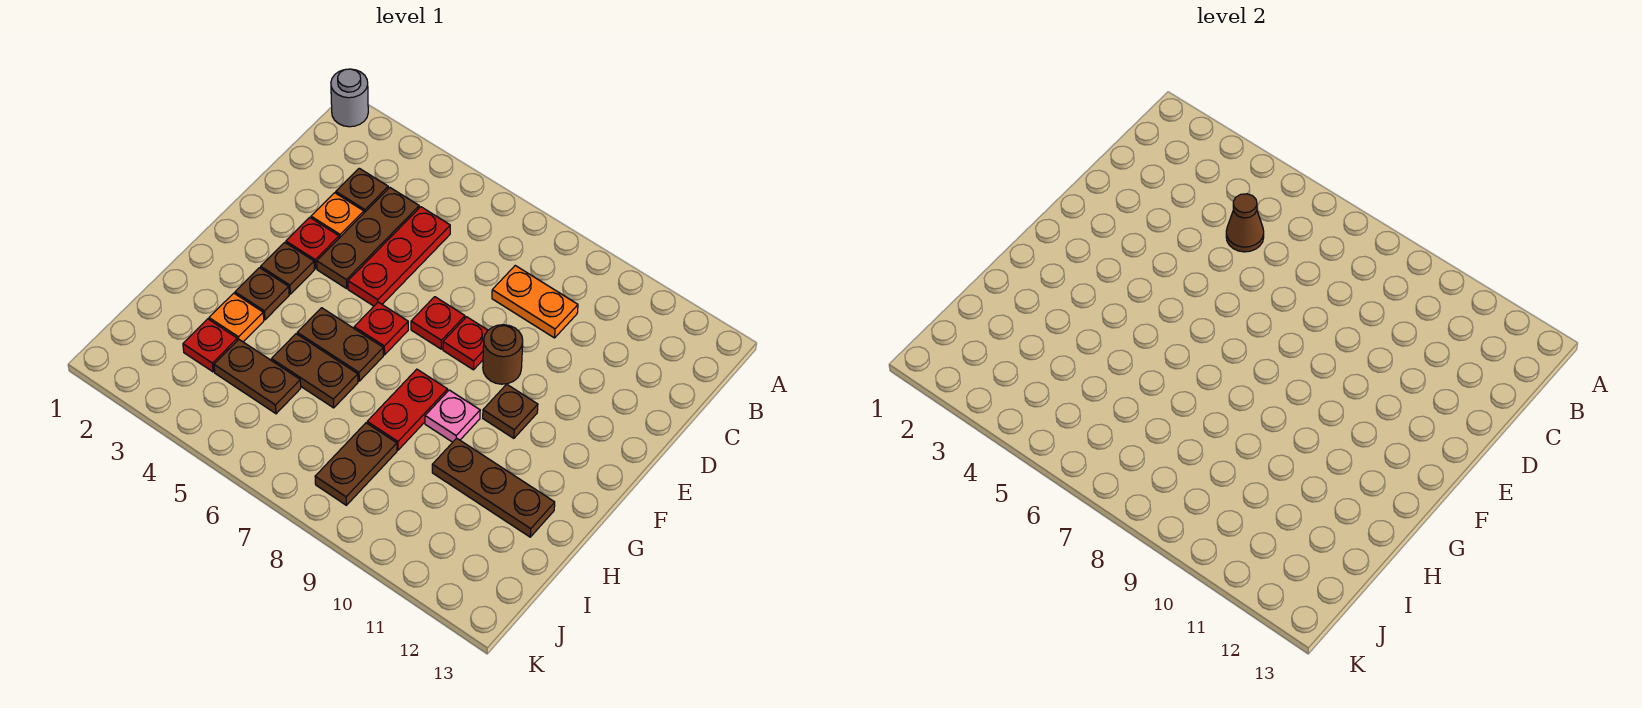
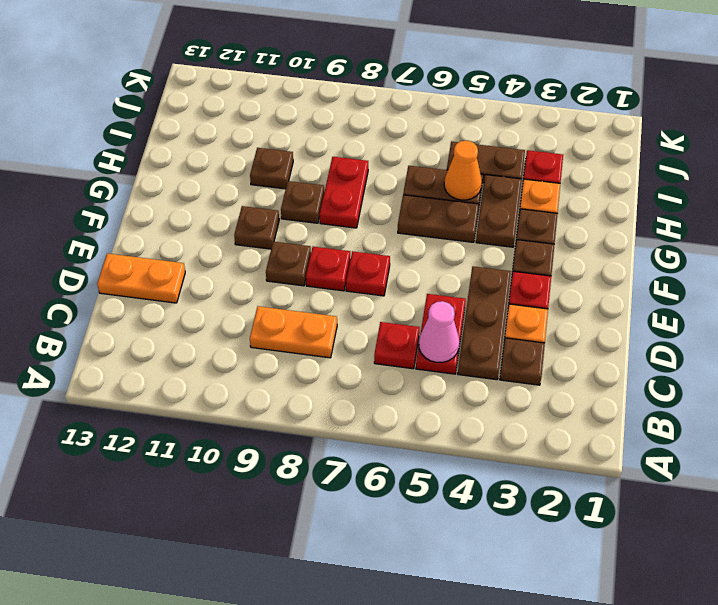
grey 1x1 round brick [331,69,368,127] -> none
red 1x3 plate [348,207,450,306] -> red 1x2 plate [416,294,466,374]
brown 1x1 cone [1226,194,1264,252] -> pink 1x1 cone [419,301,459,362]
none -> orange 1x2 plate [97,253,185,303]
brown 1x1 round brick [483,325,523,384] -> brown 1x1 plate [266,242,311,286]
red 1x1 plate [354,302,408,355] -> red 1x1 plate moved to [374,322,420,369]
pink 1x1 plate [425,390,480,442] -> brown 1x1 plate [281,181,324,223]
none -> orange 1x1 cone [444,141,482,200]
brown 1x3 plate [432,438,555,537] -> brown 1x1 plate [250,148,293,189]
brown 1x2 plate [315,423,397,505] -> brown 1x2 plate moved to [476,175,522,247]

